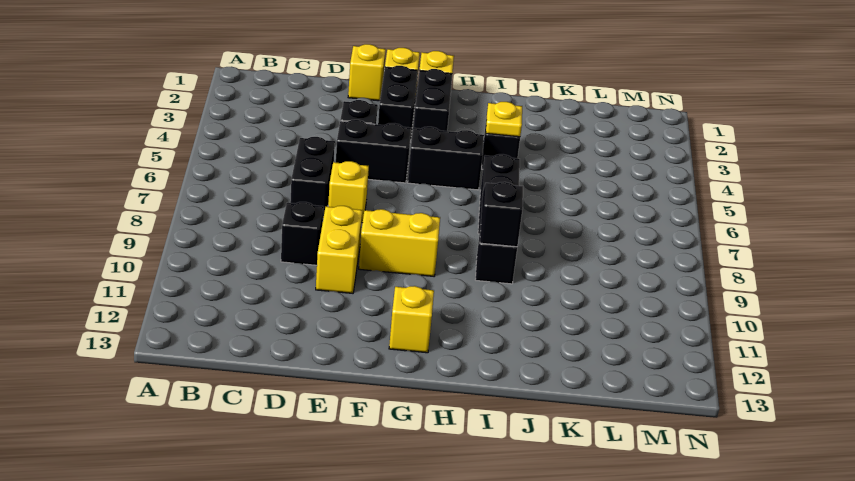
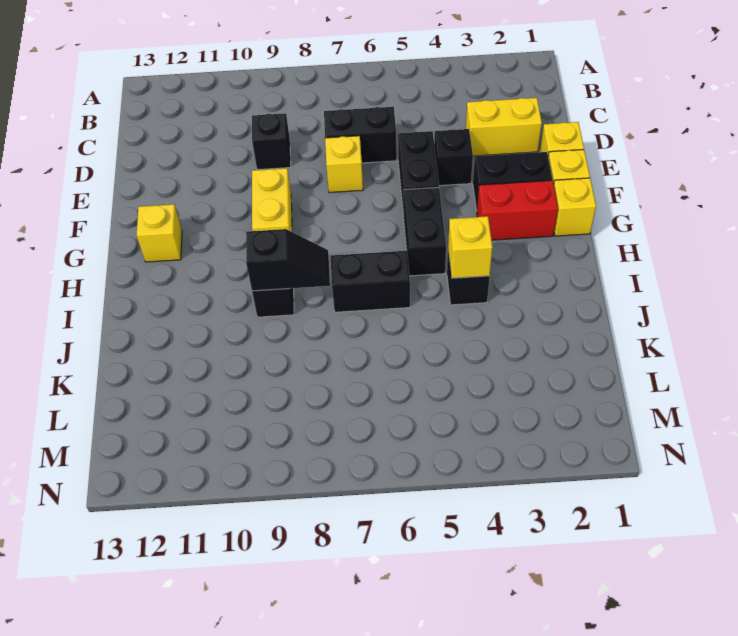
yellow 1x2 brick [316,206,362,293] -> yellow 1x2 brick moved to [466,98,542,156]
black 1x2 brick [414,69,452,131] -> red 1x2 brick [477,180,558,240]
yellow 1x1 plate [486,102,522,137] -> yellow 1x1 brick [448,216,492,278]

